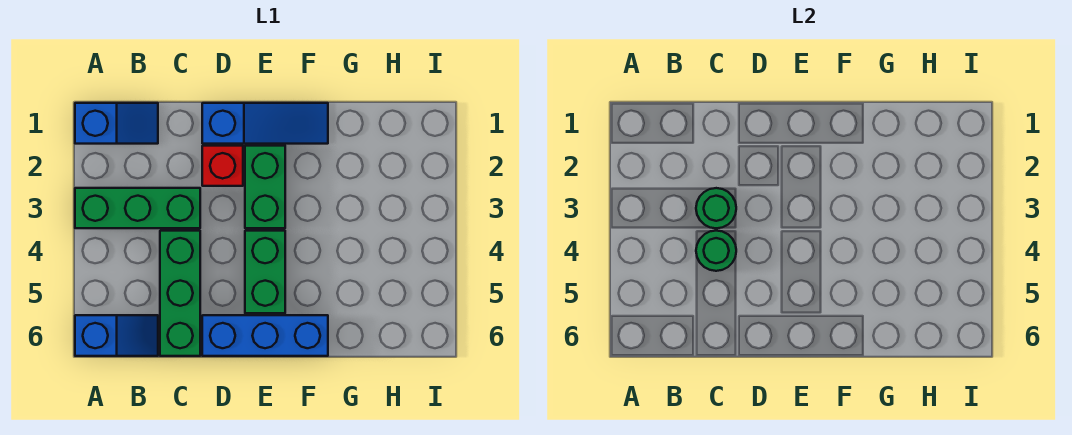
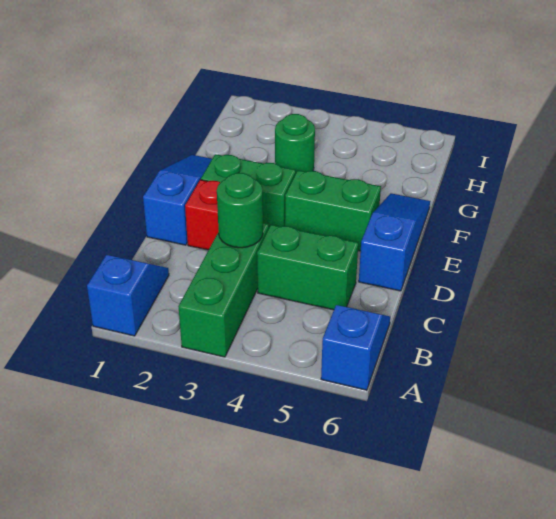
green 1x3 brick [160,231,200,356] -> green 1x2 brick [257,225,358,310]
green 1x1 round brick [696,231,736,271] -> green 1x1 round brick moved to [275,114,315,172]
blue 1x3 brick [202,315,328,356] -> blue 1x3 slope [359,194,430,291]

